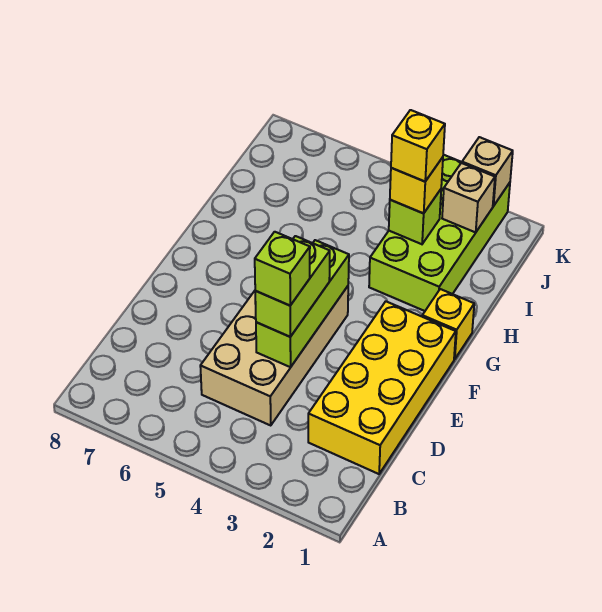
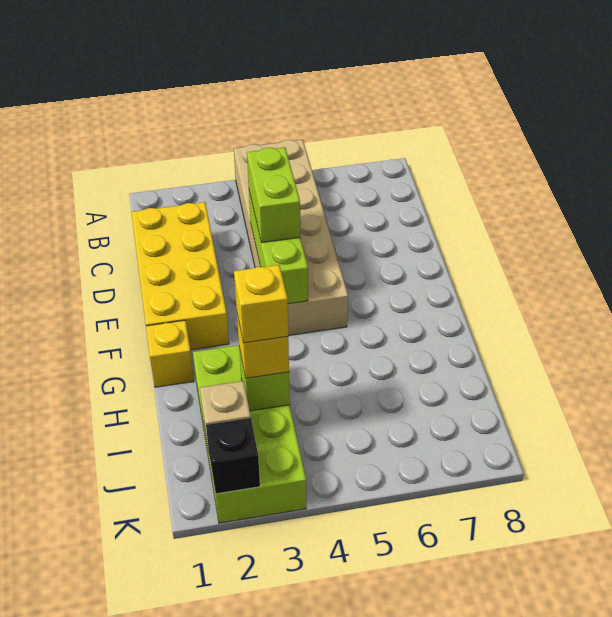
tan 2x4 brick [200,286,348,425] -> tan 2x6 brick [234,140,348,336]
lime 1x1 brick [255,232,310,305] -> none
tan 1x1 brick [462,137,513,206] -> black 1x1 brick [206,418,260,494]

